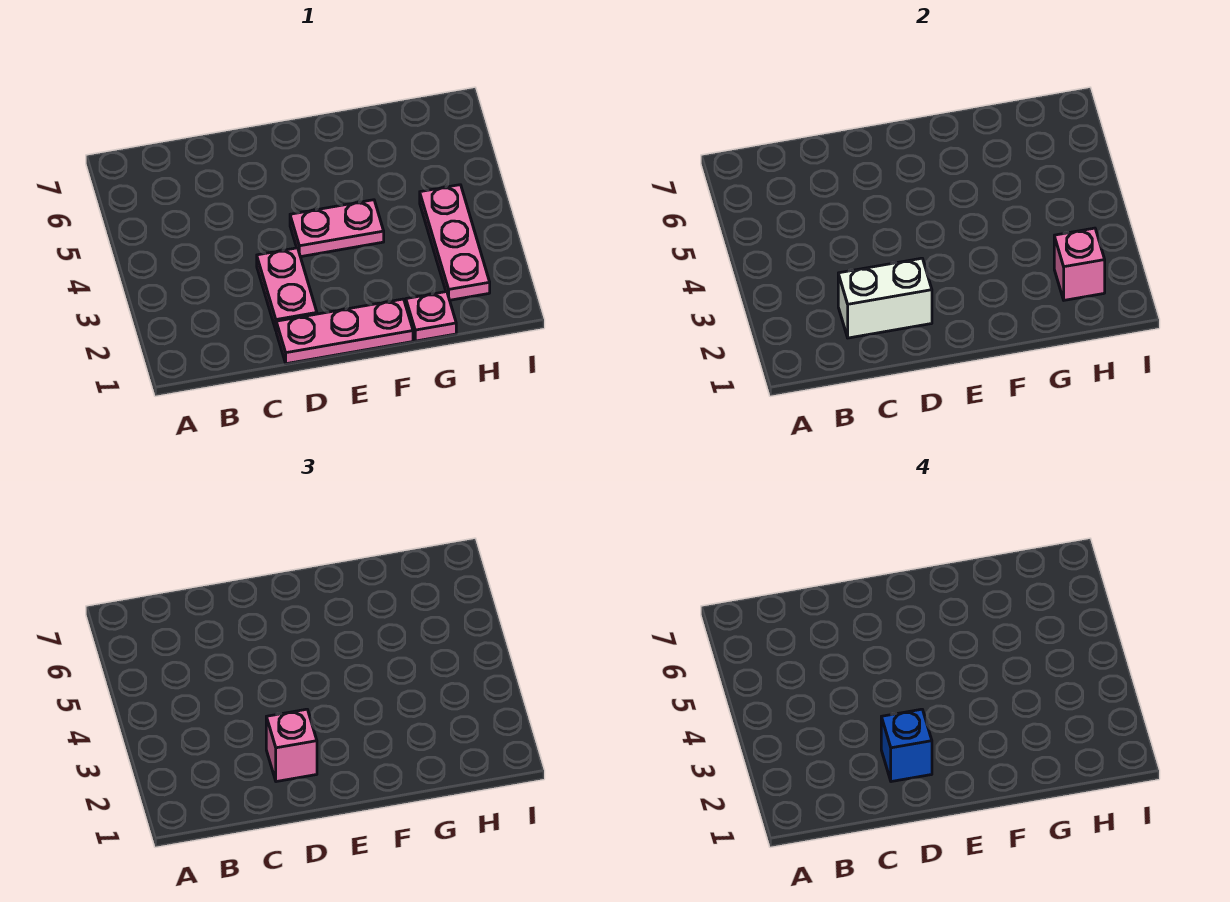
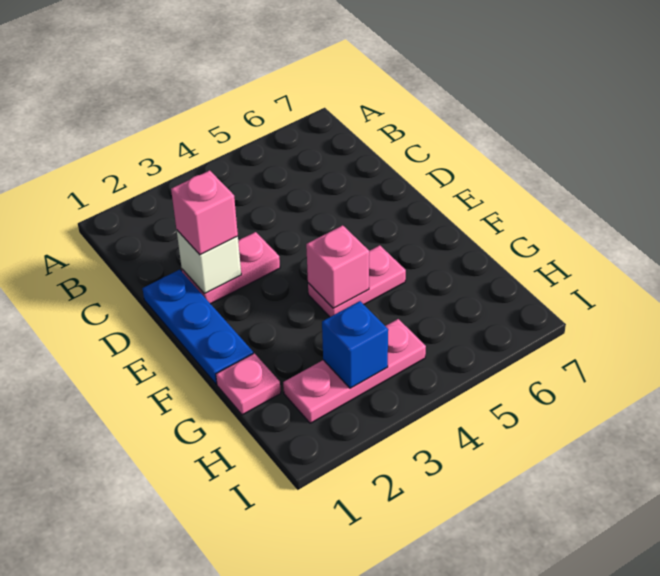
white 1x2 brick [838,258,932,338] -> white 1x1 brick [177,231,241,294]
pink 1x3 plate [276,299,413,364] -> blue 1x3 plate [142,270,253,384]
blue 1x1 brick [881,709,932,782] -> blue 1x1 brick moved to [322,301,388,388]
pink 1x2 plate [290,200,384,257] -> pink 1x2 plate turned to [308,245,406,317]
pink 1x1 brick [1054,228,1105,300] -> pink 1x1 brick moved to [306,225,369,308]

